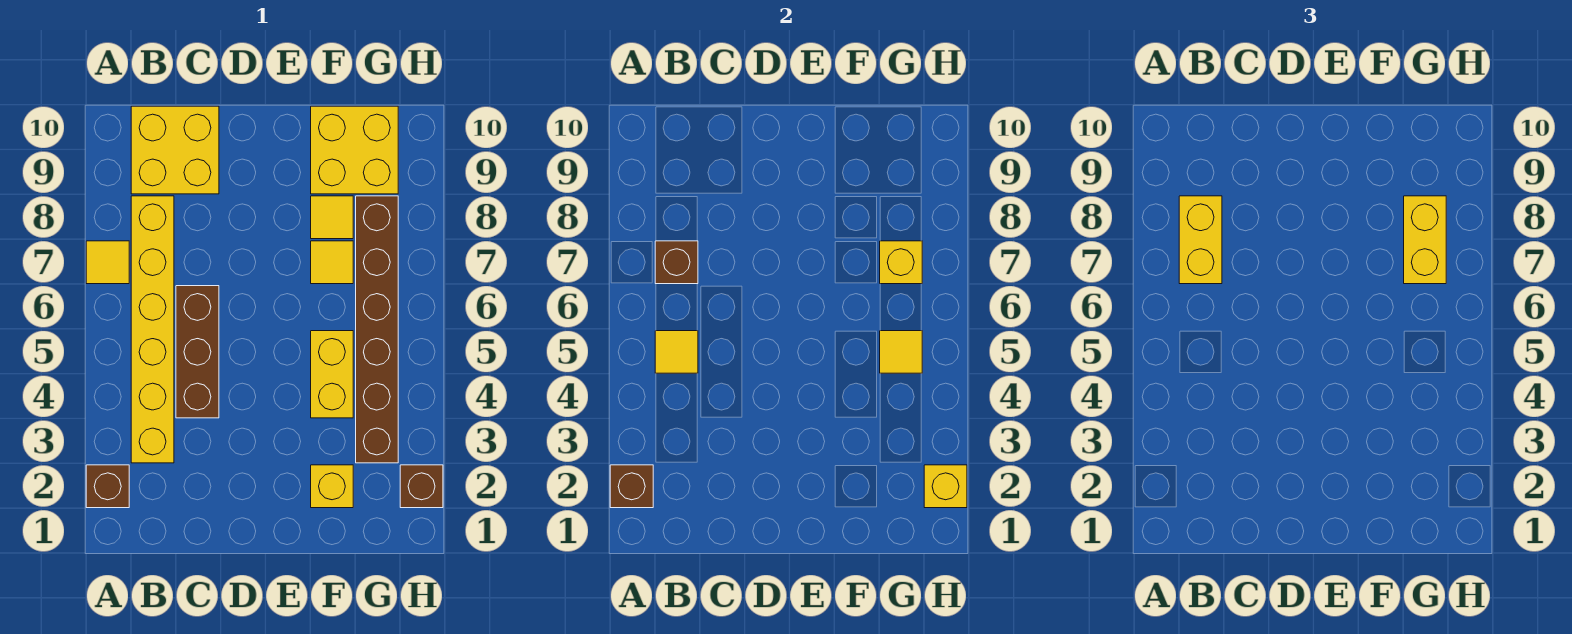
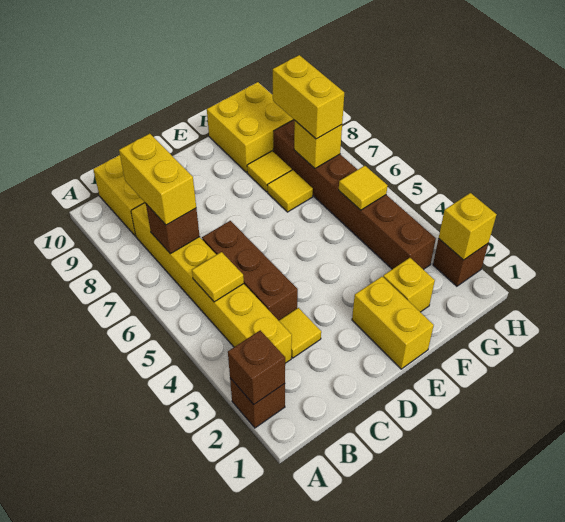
yellow 1x1 tile [86,241,129,284] -> yellow 1x1 tile moved to [279,308,321,358]
yellow 1x2 brick [311,331,353,418] -> yellow 1x2 brick moved to [352,277,434,369]

